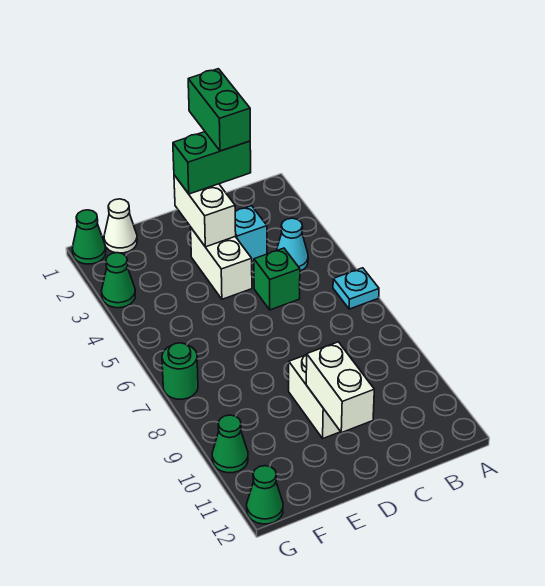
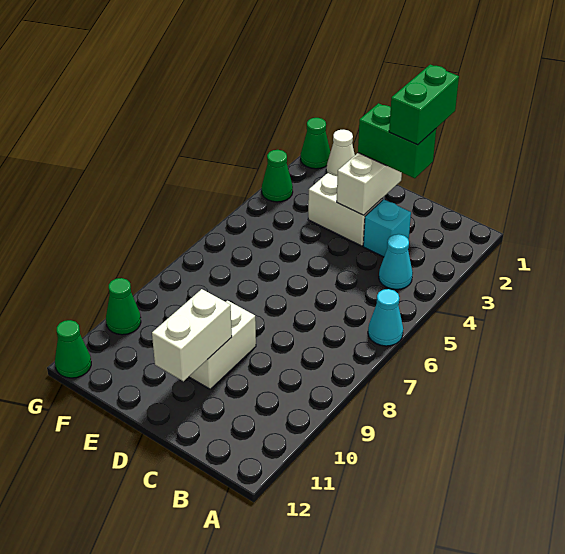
cyan 1x1 plate [333,268,379,309] -> cyan 1x1 cone [368,289,403,346]
green 1x1 brick [254,248,300,310] -> none
white 1x2 brick [191,228,252,299] -> white 1x2 brick turned to [308,173,382,246]
green 1x1 round brick [162,343,198,399] -> none

